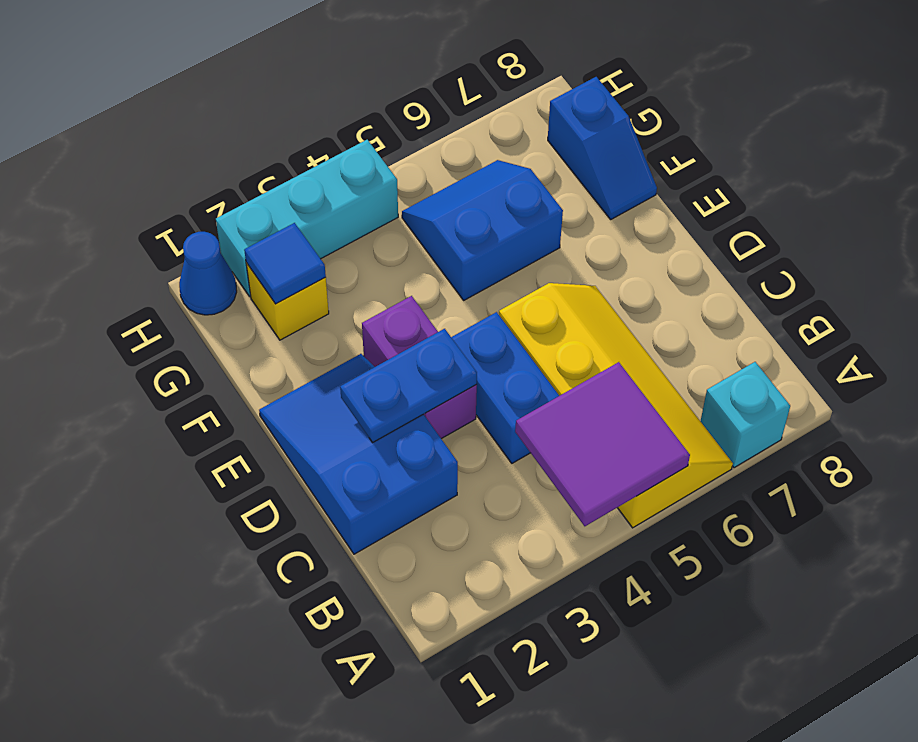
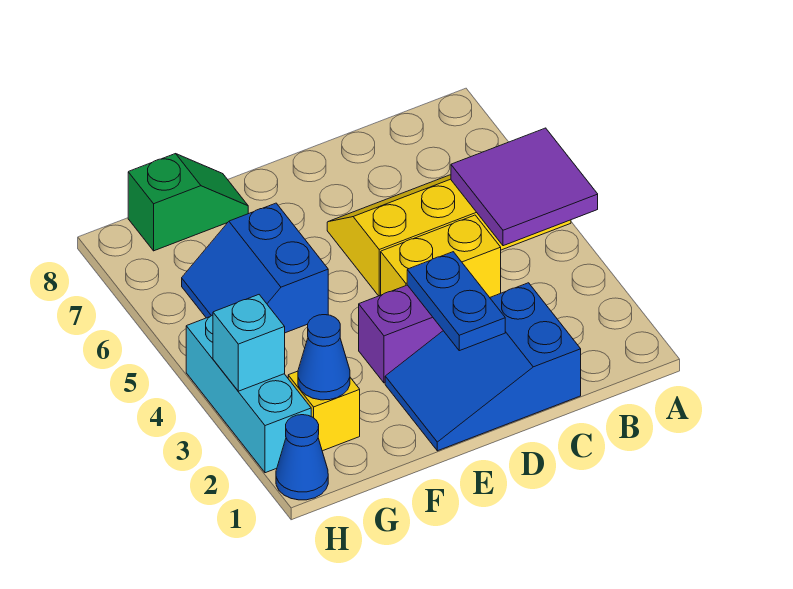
cyan 1x1 brick [701,362,790,468] -> cyan 1x1 brick moved to [213,295,285,391]
blue 1x2 brick [451,312,559,463] -> yellow 1x2 brick [381,215,501,297]
blue 1x2 slope [548,77,657,219] -> green 1x2 slope [128,154,248,251]
blue 1x1 tile [244,223,326,304] -> blue 1x1 cone [298,315,350,400]

